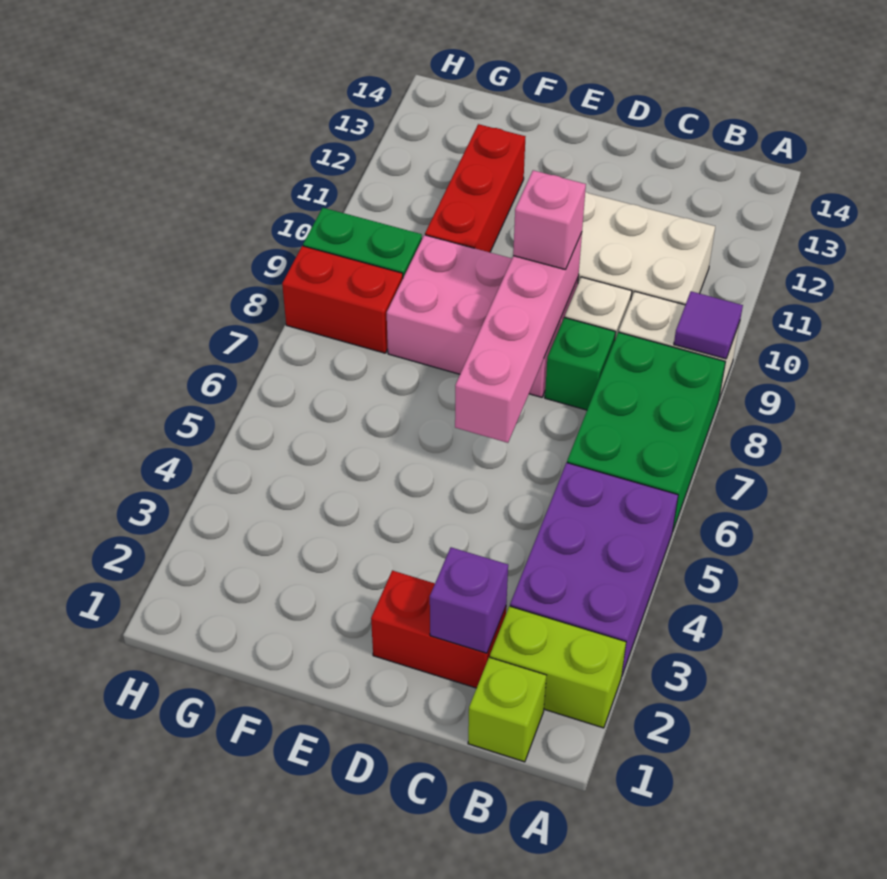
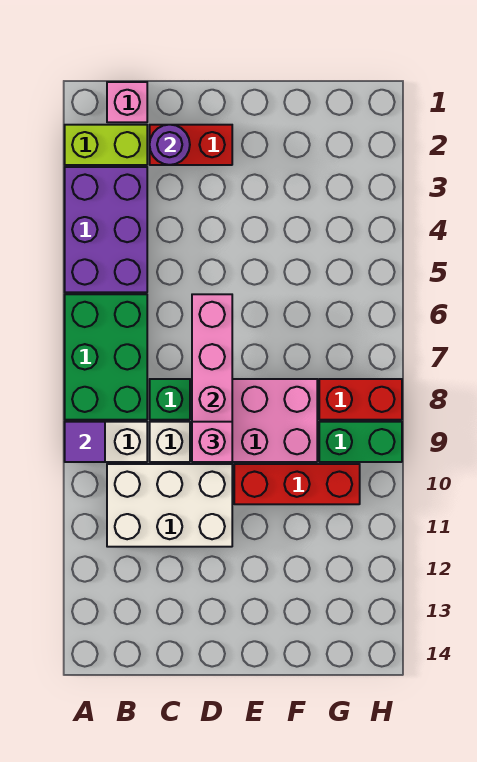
lime 1x1 brick [468,657,546,762] -> pink 1x1 brick [107,82,147,122]
purple 1x1 brick [430,547,508,653] -> purple 1x1 round brick [150,125,190,165]
red 1x3 brick [425,124,525,252] -> red 1x3 brick turned to [234,464,360,504]

